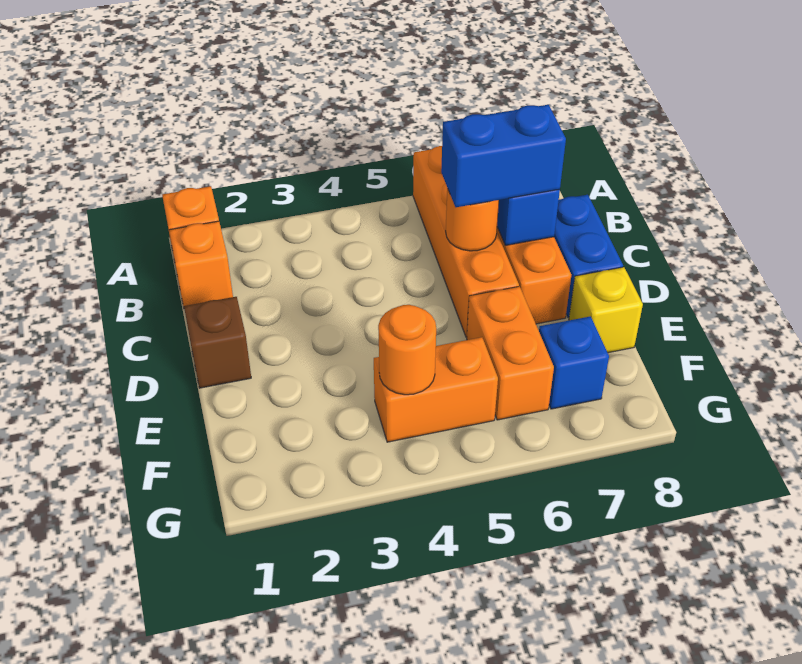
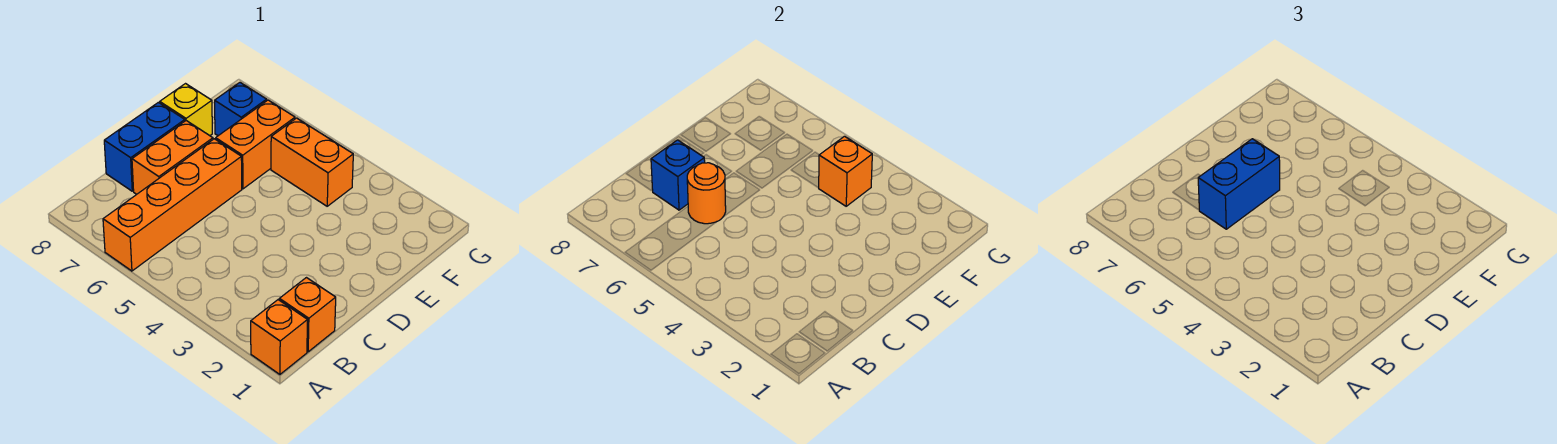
blue 1x2 brick [441,105,566,207] -> blue 1x2 brick turned to [1198,139,1280,229]
brown 1x1 brick [184,297,251,388] -> none
orange 1x1 round brick [378,305,436,395] -> orange 1x1 brick [819,136,872,206]

